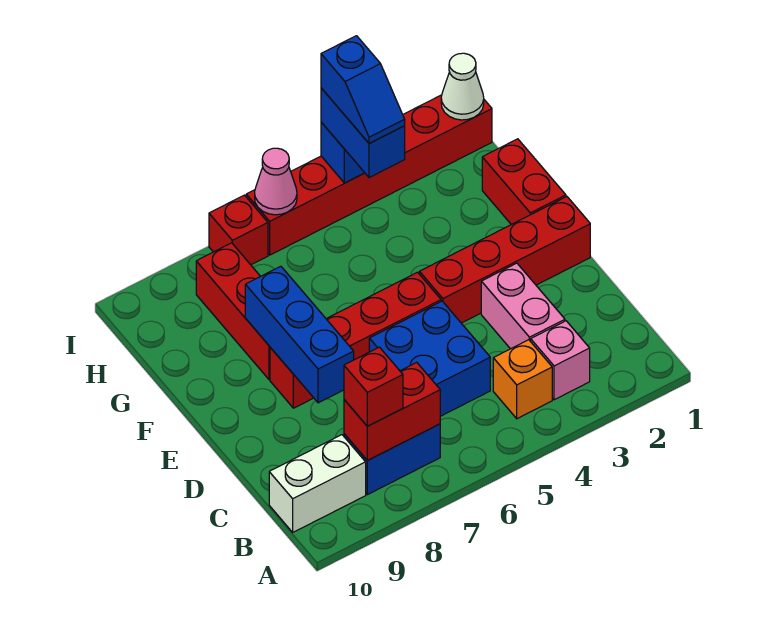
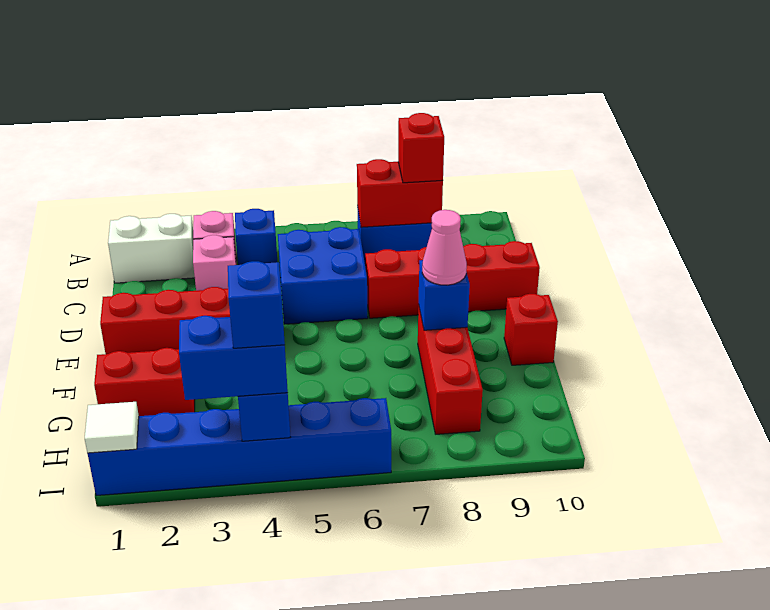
orange 1x1 brick [493,340,552,419] -> blue 1x1 brick [235,209,277,265]
white 1x2 brick [269,435,366,532] -> white 1x2 brick moved to [108,214,195,283]
pink 1x2 brick [481,263,565,349] -> pink 1x1 brick [193,235,236,291]
blue 1x3 brick [245,266,354,403] -> blue 1x1 brick [419,260,470,330]
red 1x4 brick [270,272,441,408] -> red 1x4 brick moved to [365,241,540,318]
red 1x2 brick [482,139,566,225] -> red 1x2 brick turned to [94,348,195,416]
blue 1x2 brick [321,88,405,178] -> blue 1x2 brick turned to [179,316,288,400]
red 1x6 brick [246,95,492,255] -> blue 1x6 brick [88,398,391,496]
white 1x1 cone [441,53,484,120] -> white 1x1 tile [85,402,139,453]
pink 1x1 cone [255,148,297,215] -> pink 1x1 cone moved to [422,210,467,285]
red 1x1 brick [209,195,268,265] -> red 1x1 brick moved to [504,294,558,365]

